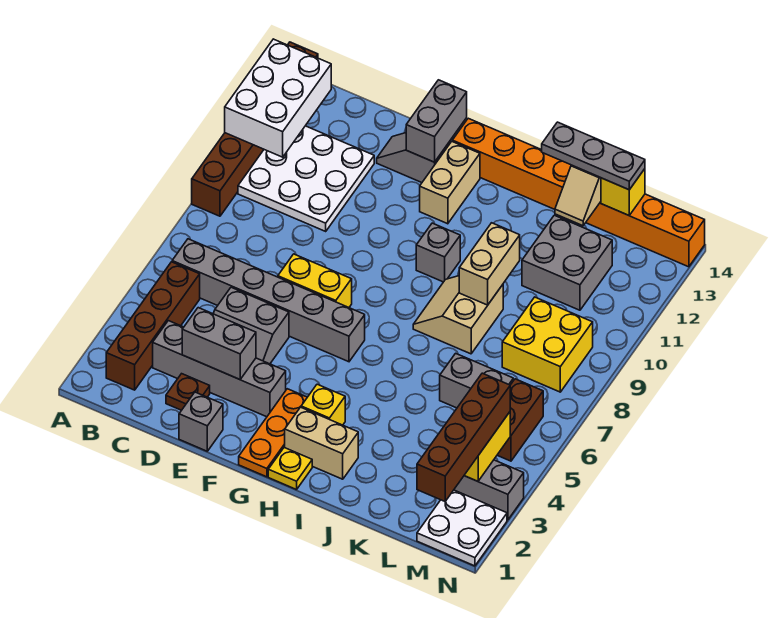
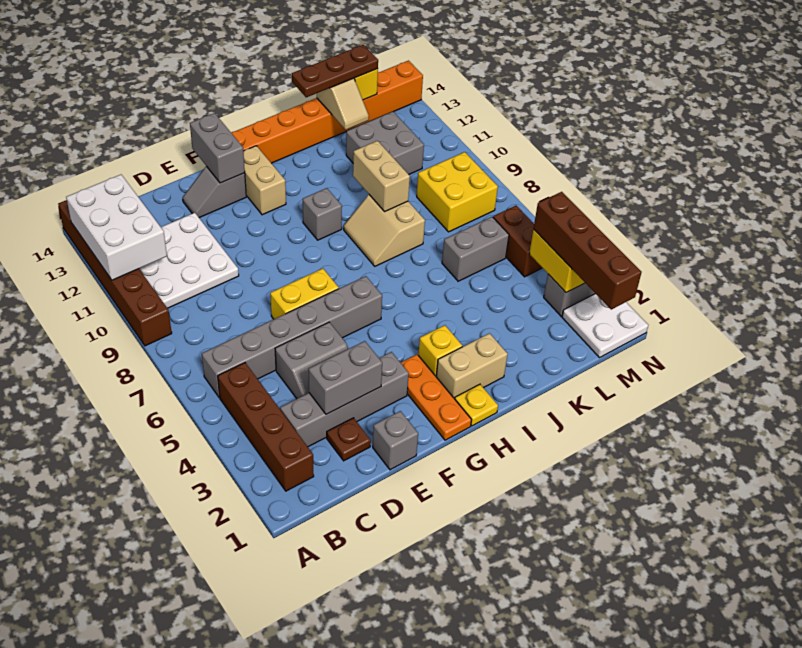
grey 1x3 plate [542,122,645,190] -> brown 1x3 plate [292,45,378,97]

